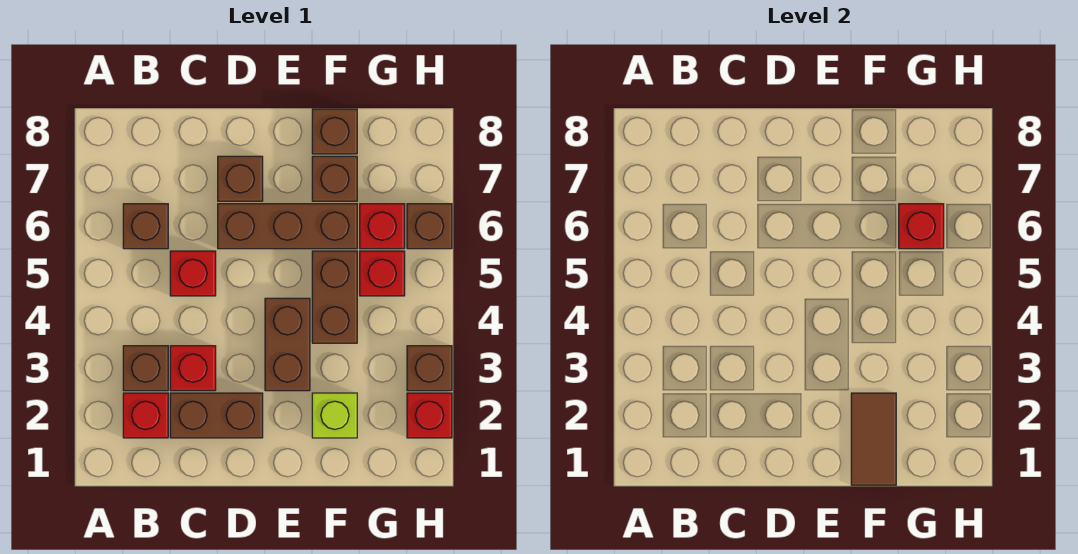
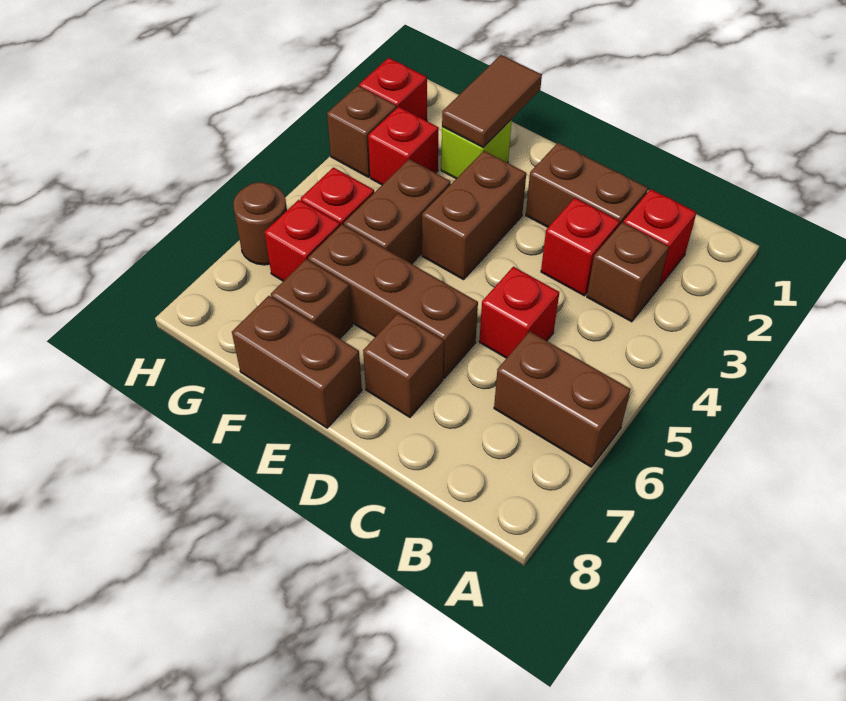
brown 1x1 brick [123,204,168,249] -> brown 1x2 brick [494,332,631,467]
brown 1x1 brick [312,109,357,154] -> brown 1x2 brick [232,296,362,428]
red 1x1 brick [899,204,944,249] -> red 1x1 brick moved to [368,107,439,185]
brown 1x1 brick [407,204,452,249] -> brown 1x1 round brick [233,182,287,265]

